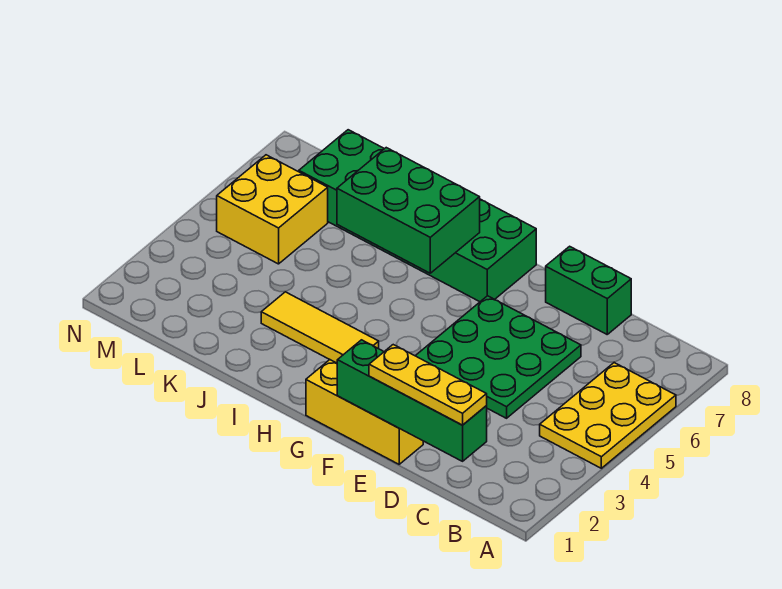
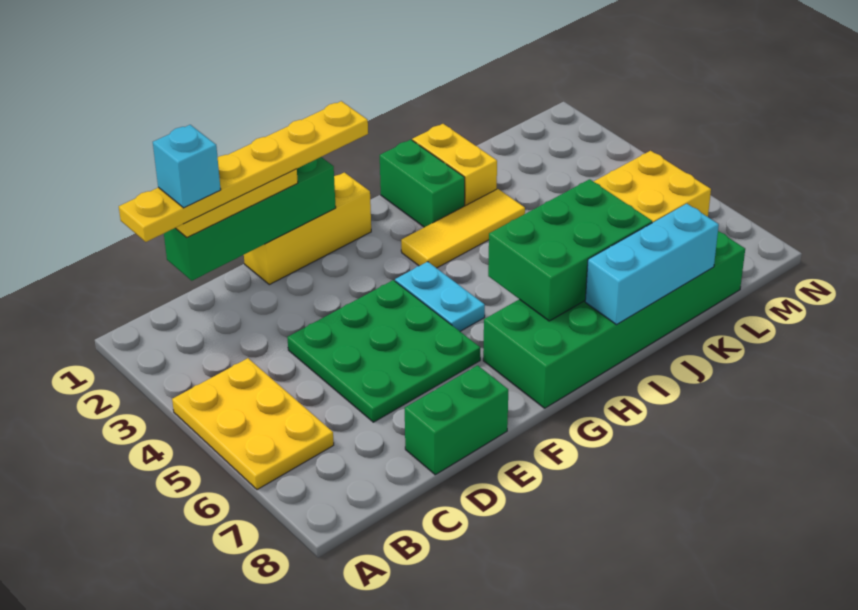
none -> yellow 1x6 plate [119,101,368,242]
none -> cyan 1x1 brick [153,125,221,208]
none -> cyan 1x2 plate [395,262,485,331]
none -> green 1x2 brick [380,140,465,227]
none -> cyan 1x3 brick [585,204,719,325]
none -> yellow 1x2 brick [412,124,497,206]

